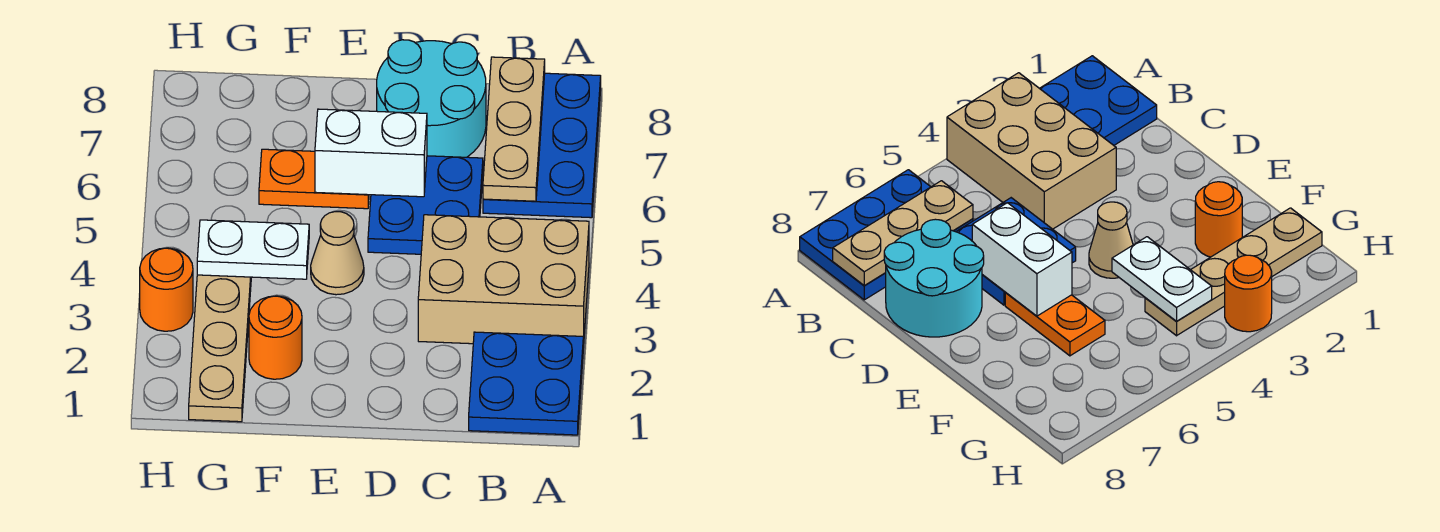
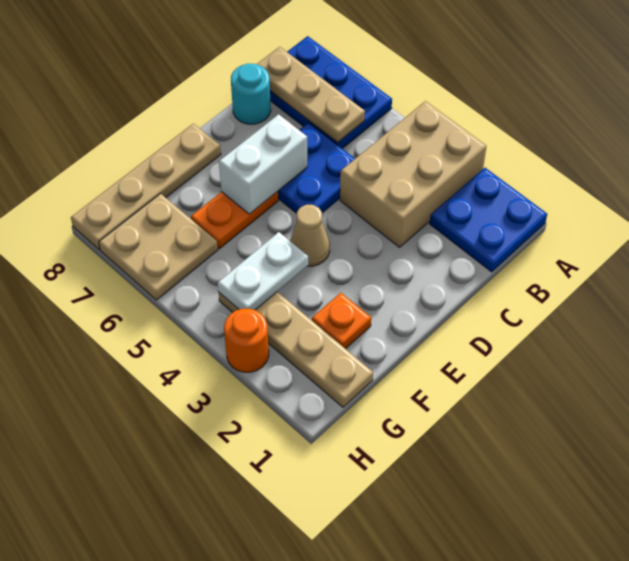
cyan 2x2 round brick [377,40,486,157] -> cyan 1x1 round brick [231,64,271,124]
none -> tan 1x4 plate [71,124,221,250]
orange 1x1 round brick [249,296,302,379] -> orange 1x1 plate [312,293,371,349]
none -> tan 2x2 plate [99,194,218,300]

